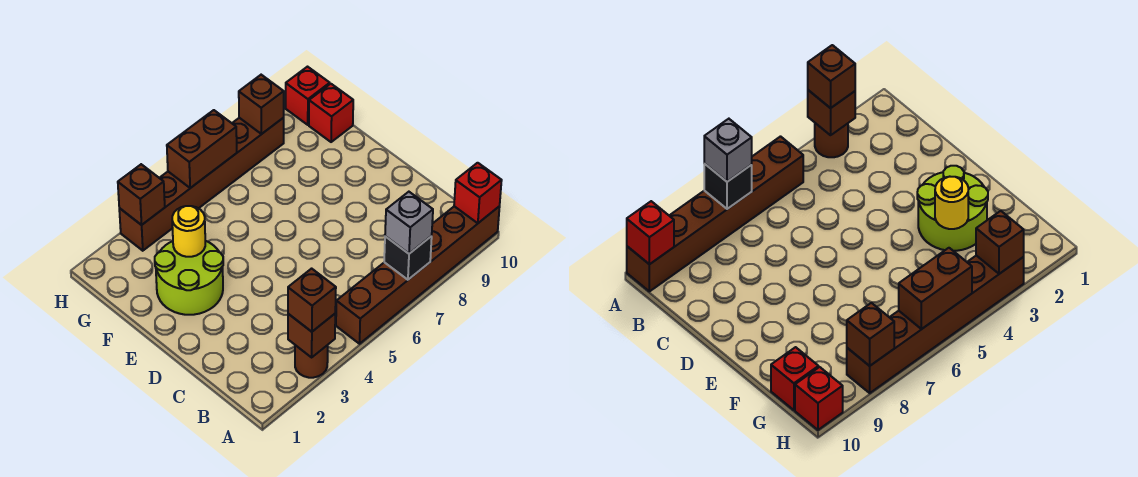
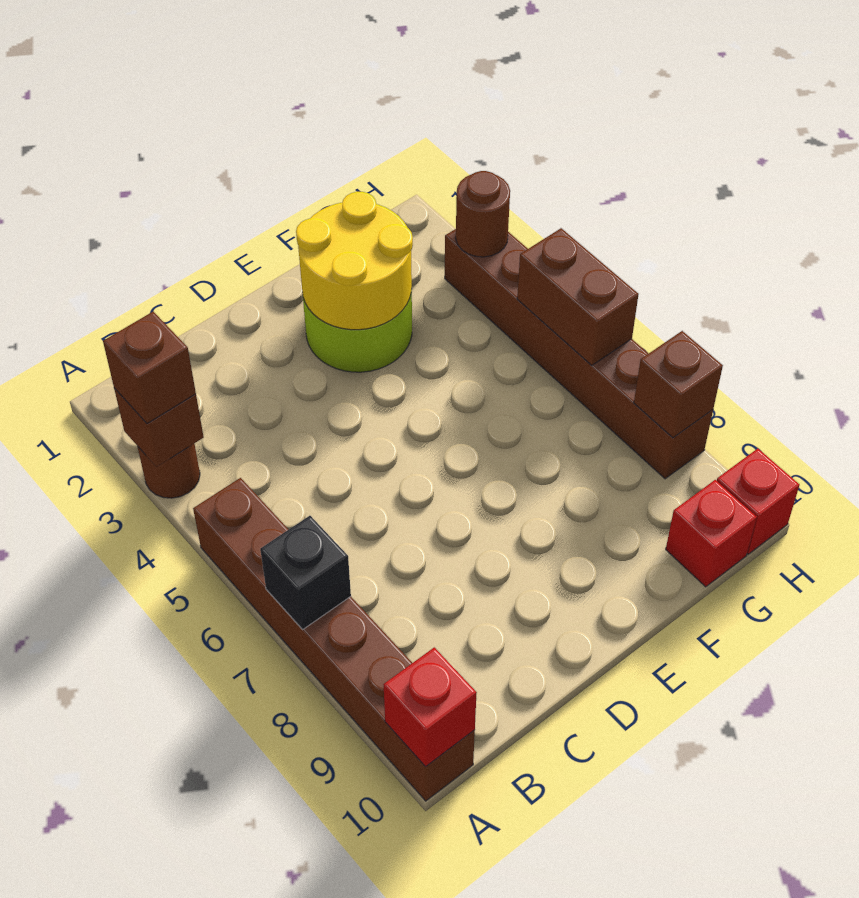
grey 1x1 brick [385,192,433,254] -> none
yellow 1x1 round brick [172,206,205,257] -> yellow 2x2 round brick [296,192,413,330]
brown 1x1 brick [118,164,165,225] -> brown 1x1 round brick [456,171,510,257]

